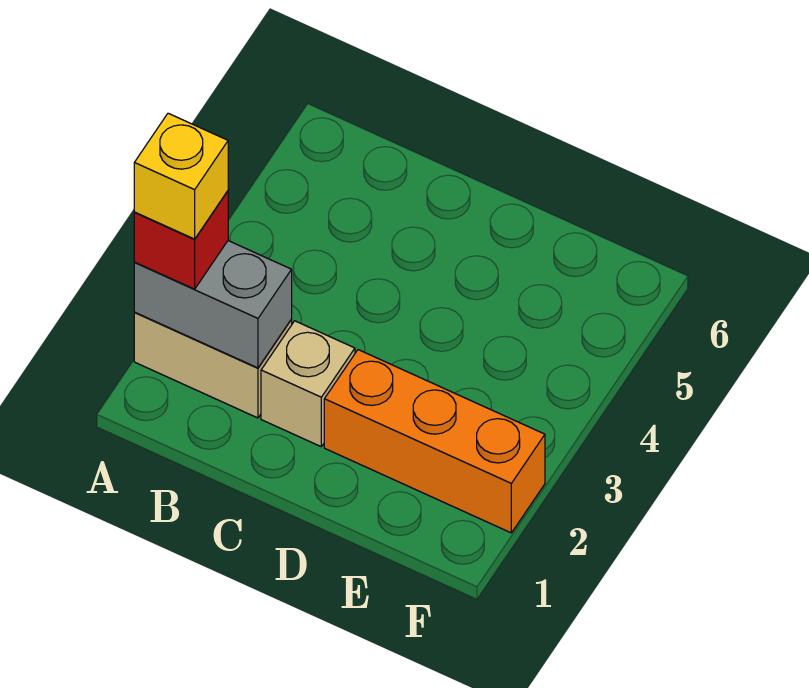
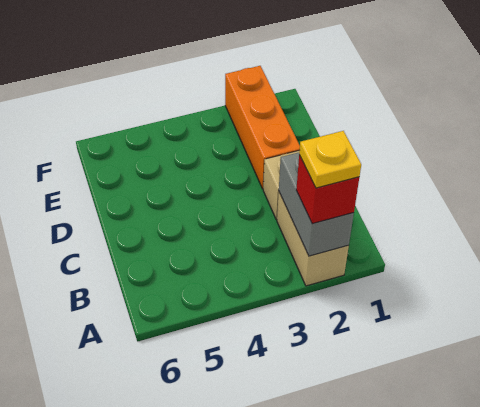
yellow 1x1 brick [134,113,228,239] -> yellow 1x1 plate [299,131,361,188]

